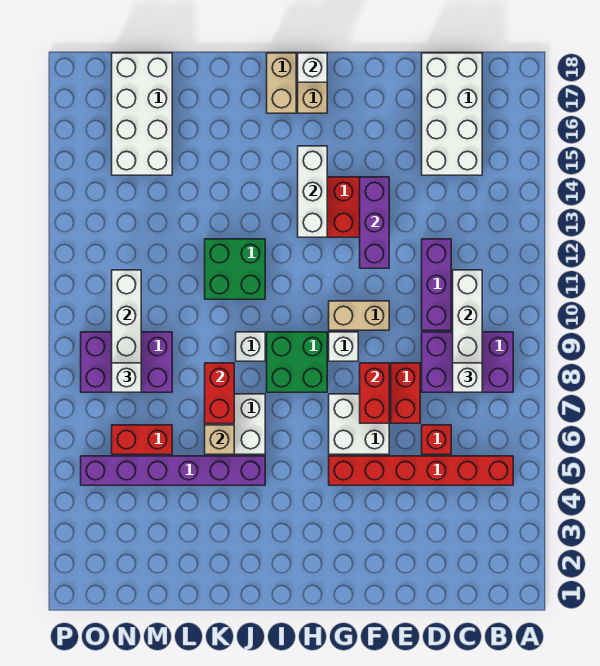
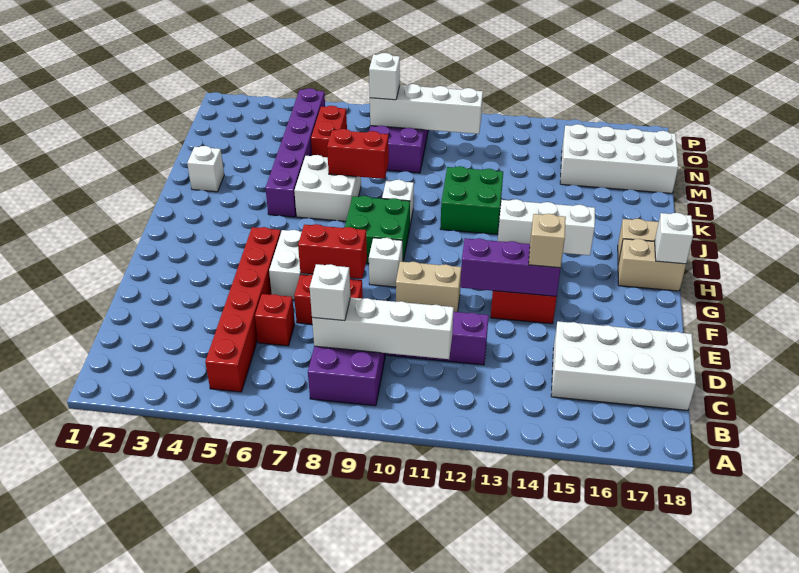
tan 1x2 brick [329,301,389,330] -> tan 1x2 brick turned to [396,261,461,312]
none -> white 1x1 brick [187,146,224,192]
tan 1x1 brick [205,425,234,454] -> tan 1x1 brick moved to [529,214,566,268]

